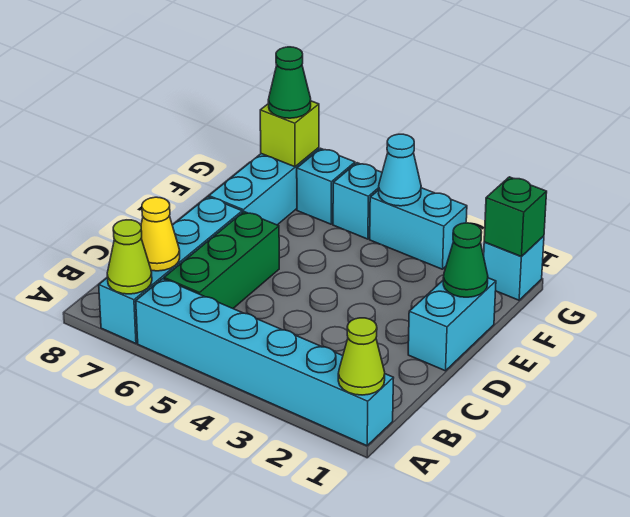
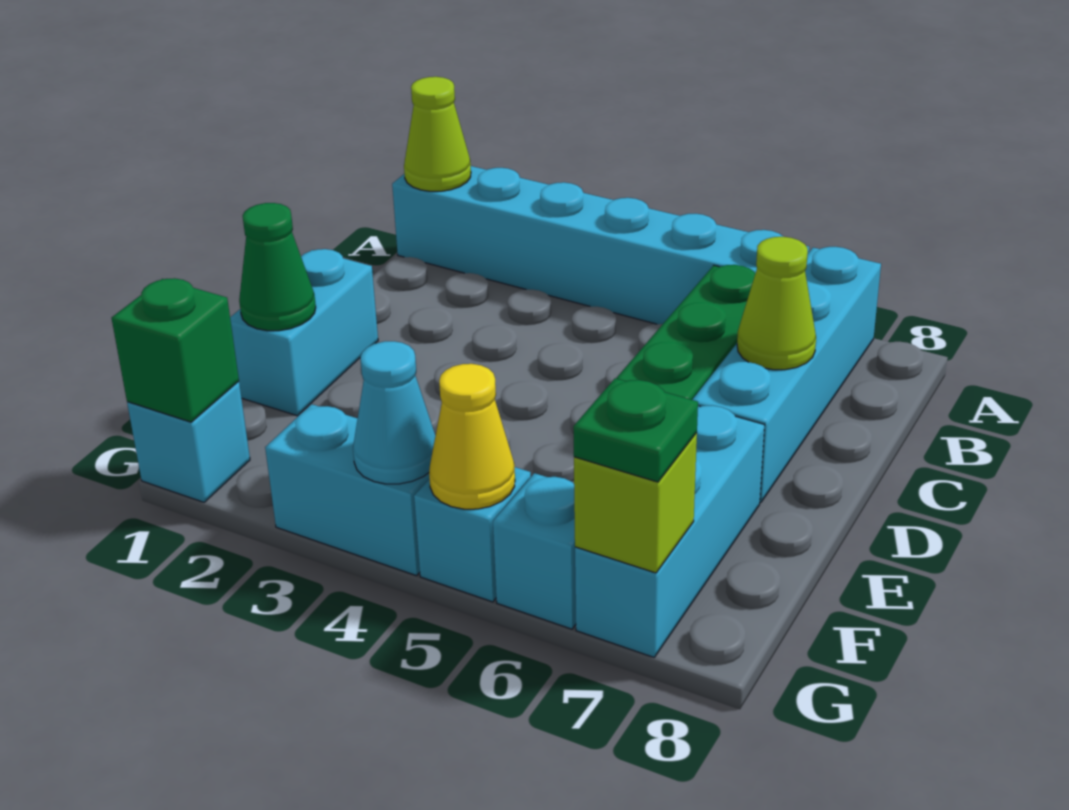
lime 1x1 cone [107,220,152,294] -> lime 1x1 cone moved to [737,237,816,370]
yellow 1x1 cone [141,197,180,271] -> yellow 1x1 cone moved to [429,364,515,509]
green 1x1 cone [268,47,311,118] -> green 1x1 plate [573,378,698,482]

